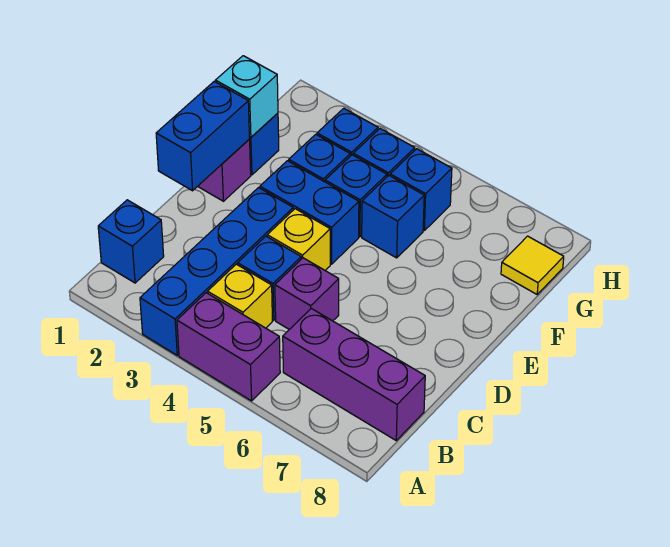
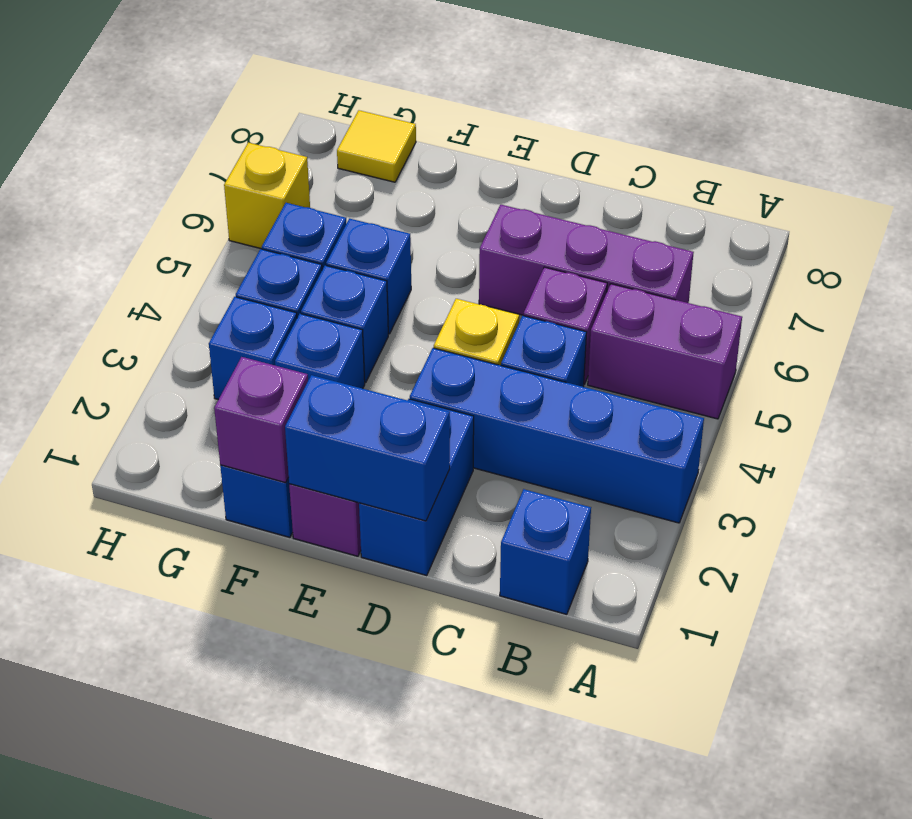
purple 1x2 brick [177,293,280,401] -> purple 1x2 brick turned to [588,284,742,419]
yellow 1x1 brick [208,264,273,328] -> yellow 1x1 brick moved to [224,143,310,249]
purple 1x3 brick [283,309,425,440] -> purple 1x3 brick turned to [479,205,694,315]
blue 1x2 brick [260,161,359,264] -> blue 1x2 brick moved to [359,399,474,575]
cyan 1x1 brick [215,56,278,137] -> purple 1x1 brick [214,357,308,483]

